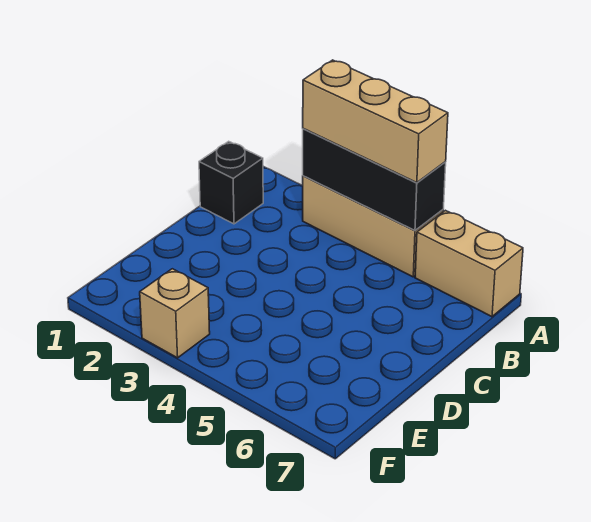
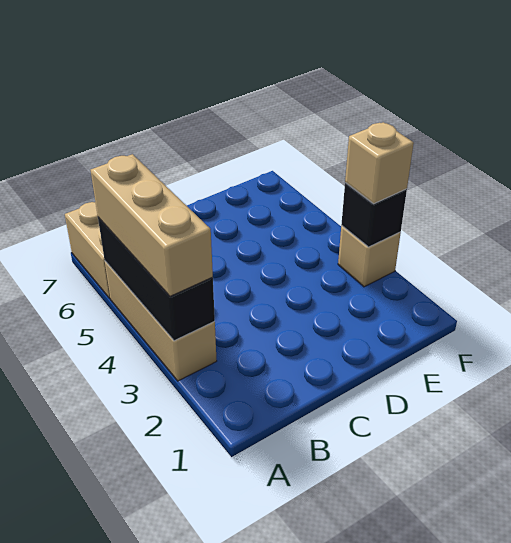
black 1x1 brick [199,141,263,224] -> black 1x1 brick moved to [341,183,407,247]
none -> tan 1x1 brick [345,122,414,204]

